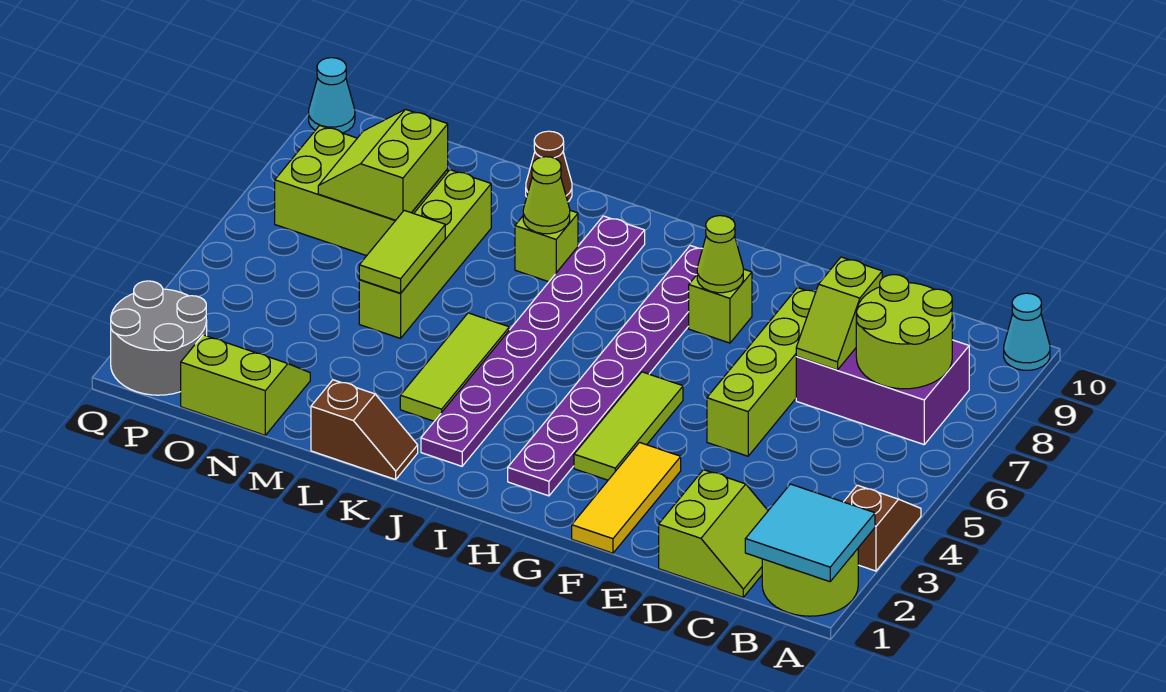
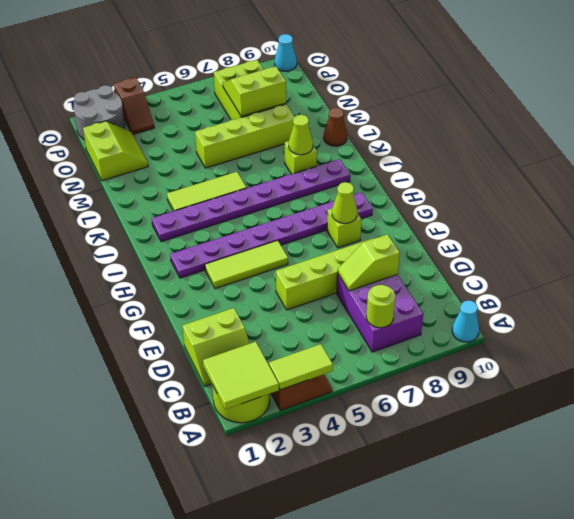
cyan 2x2 tile [745,484,875,582] -> lime 2x2 tile [203,342,279,409]
lime 2x2 round brick [856,275,952,389] -> lime 1x1 round brick [366,285,395,328]
yellow 1x3 tile [572,442,681,553] -> none
brown 1x2 slope [311,380,418,479] -> brown 1x2 slope moved to [114,77,154,134]
lime 1x2 tile [359,210,445,293] -> lime 1x2 tile moved to [269,344,333,390]

